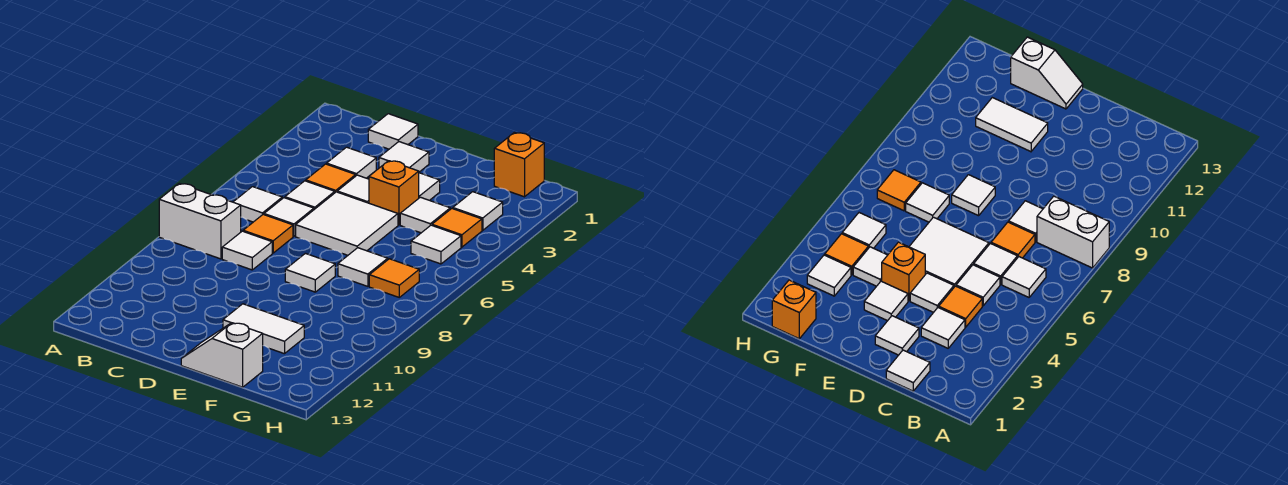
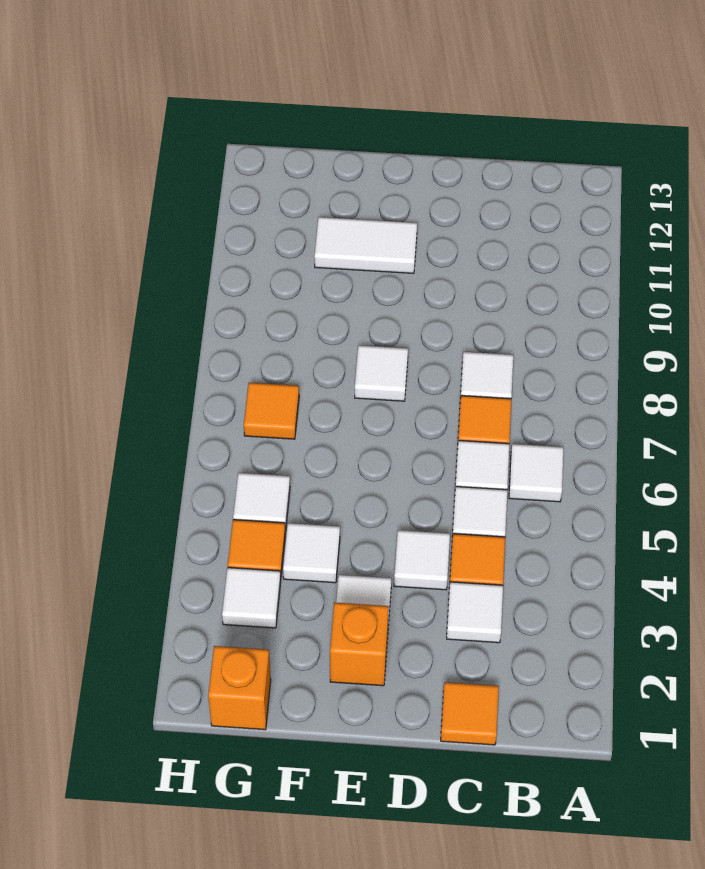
white 1x2 brick [159,183,241,259] -> none
white 1x1 tile [368,114,418,149] -> orange 1x1 tile [441,682,499,745]
white 1x1 tile [379,142,429,172] -> none
white 2x2 tile [296,192,398,255] -> none
orange 1x1 brick [369,161,419,225] -> orange 1x1 brick moved to [330,603,389,686]
white 1x2 slope [181,323,263,387] -> none
white 1x1 tile [338,248,388,286] -> none

